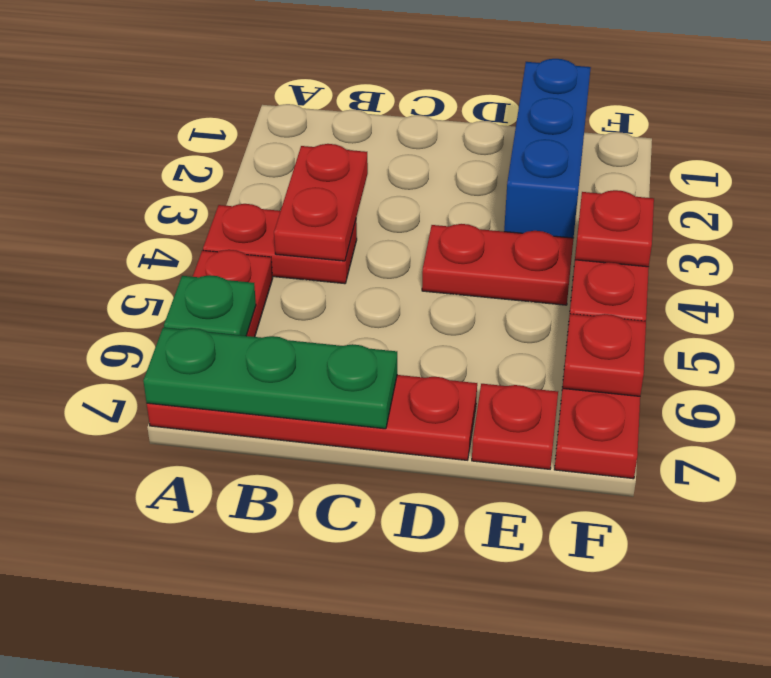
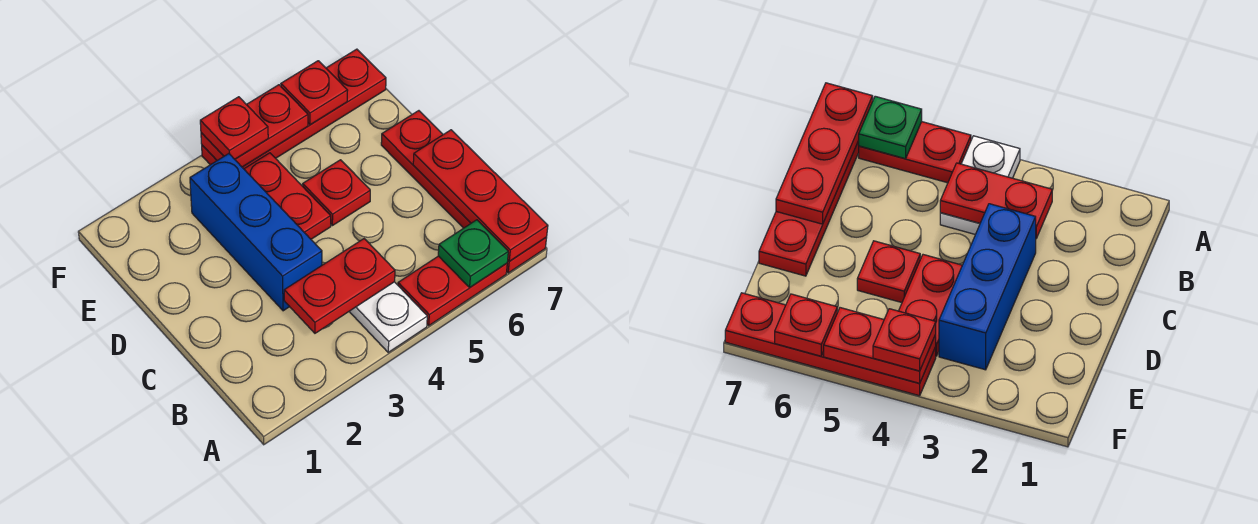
red 1x2 plate [203,204,357,284] -> white 1x2 plate [349,282,427,352]
green 1x3 plate [143,328,397,429] -> red 1x3 plate [413,130,548,261]
blue 1x3 brick [504,59,591,238] -> blue 1x3 brick turned to [190,154,322,311]
red 1x1 plate [472,384,558,469] -> red 1x1 plate moved to [303,160,370,226]

